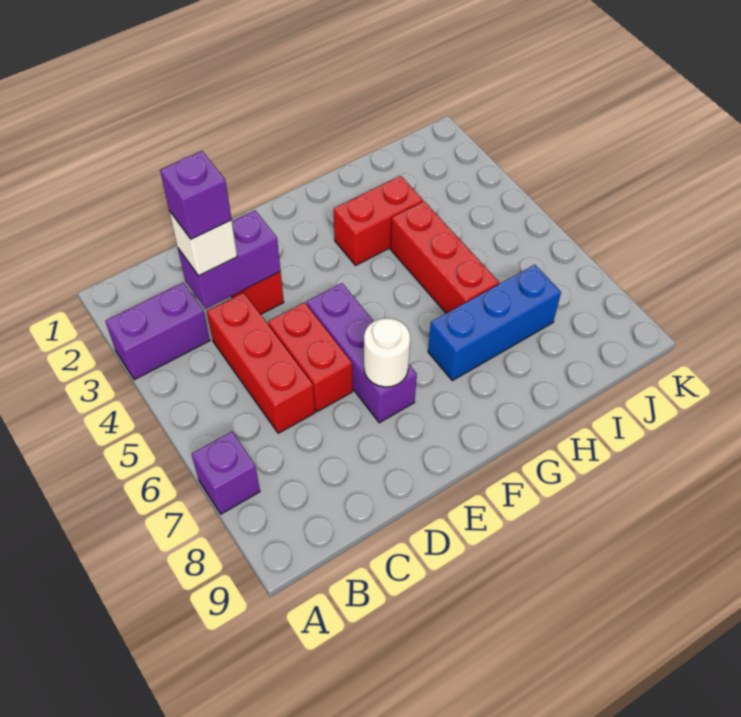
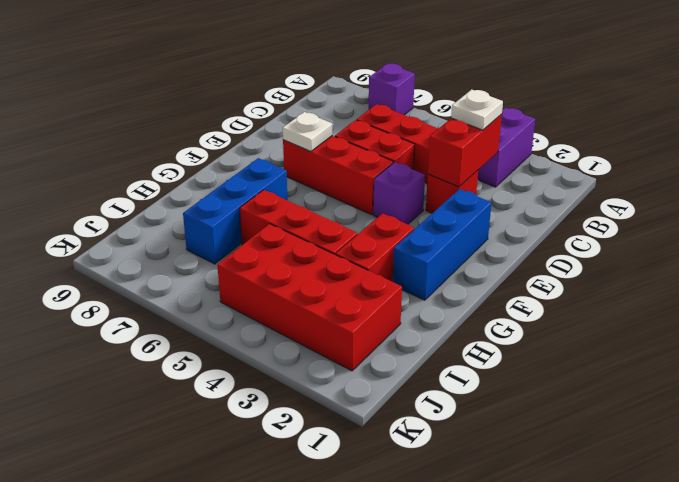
purple 1x2 brick [178,211,281,309] -> red 1x2 brick [428,114,502,187]
white 1x1 brick [169,211,237,276] -> white 1x1 plate [451,89,503,130]
purple 1x1 brick [160,151,232,239] -> purple 1x1 brick moved to [373,162,425,224]
none -> blue 1x3 brick [393,189,491,300]
purple 1x3 brick [307,283,417,423] -> red 1x3 brick [283,136,393,215]
white 1x1 round brick [364,318,410,387] -> white 1x1 plate [283,112,332,152]
none -> red 2x4 brick [217,224,402,371]

